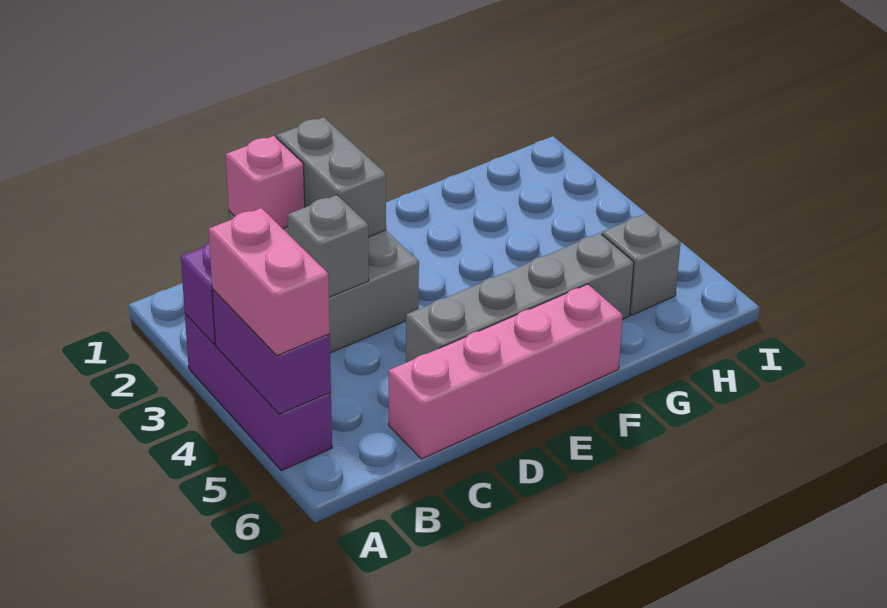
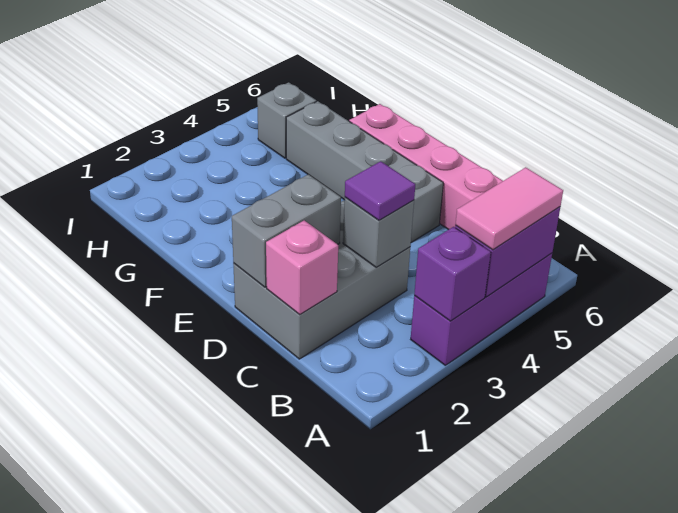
pink 1x2 brick [209,208,330,356] -> pink 1x2 tile [455,167,563,250]
none -> purple 1x1 tile [345,161,415,220]

